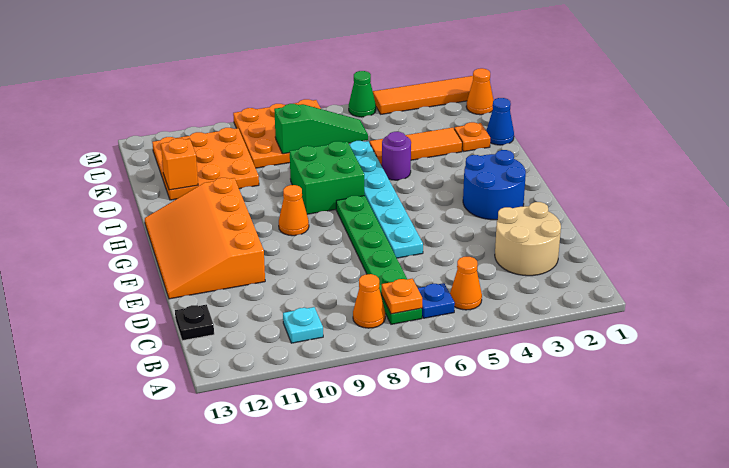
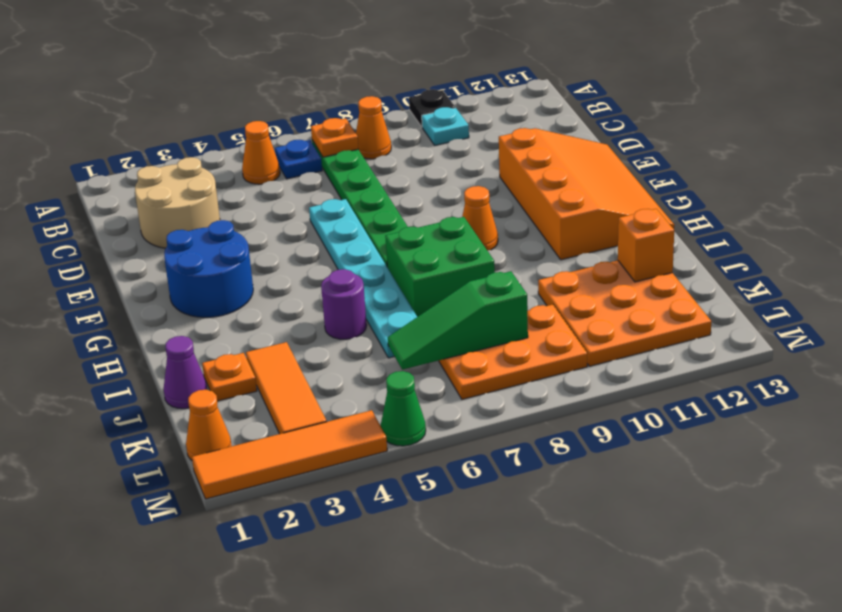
black 1x1 plate [175,305,214,341] -> black 1x1 plate moved to [409,89,455,127]
blue 1x1 cone [486,98,514,145] -> purple 1x1 cone [164,336,207,409]
orange 1x3 tile [370,128,462,165] -> orange 1x3 tile turned to [246,342,327,434]
orange 3x3 plate [233,99,321,168] -> orange 2x3 plate [439,304,587,399]

